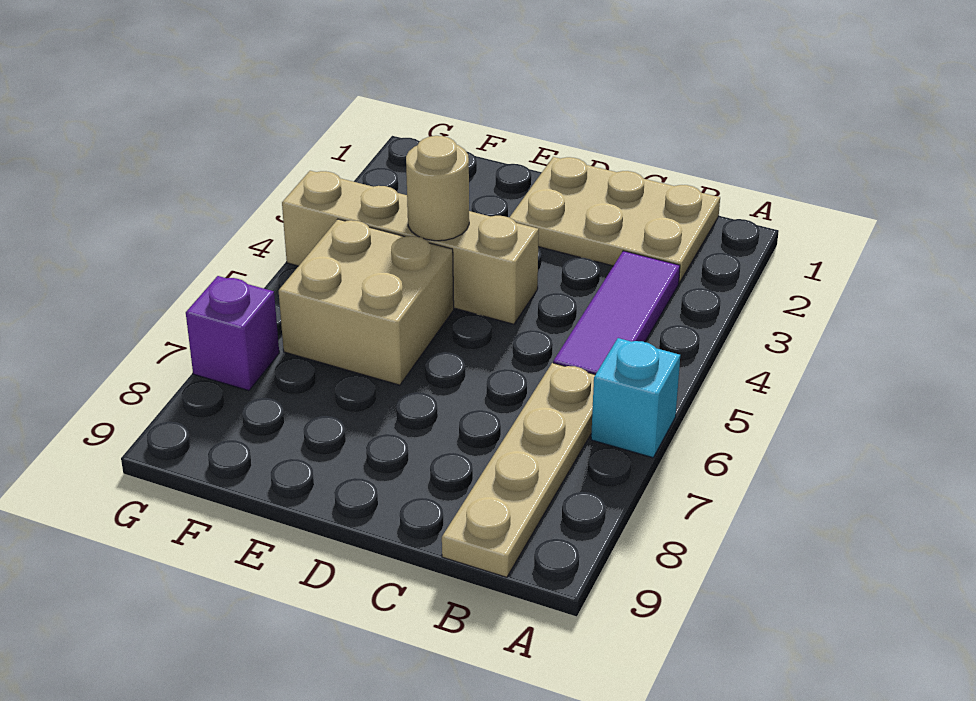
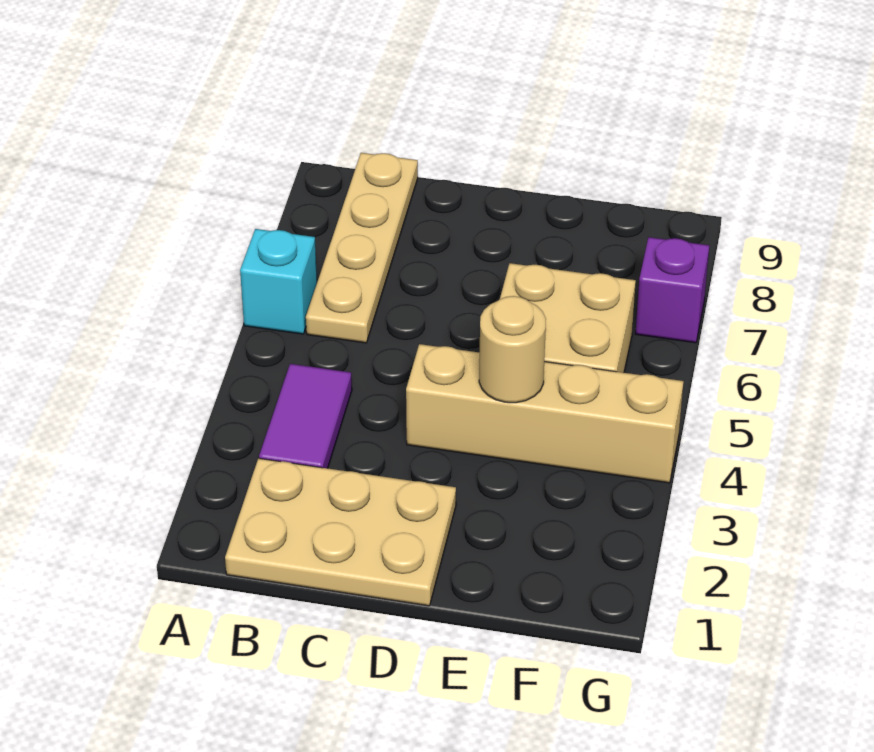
purple 1x3 tile [553,251,680,375] -> purple 1x2 tile [259,364,352,468]

